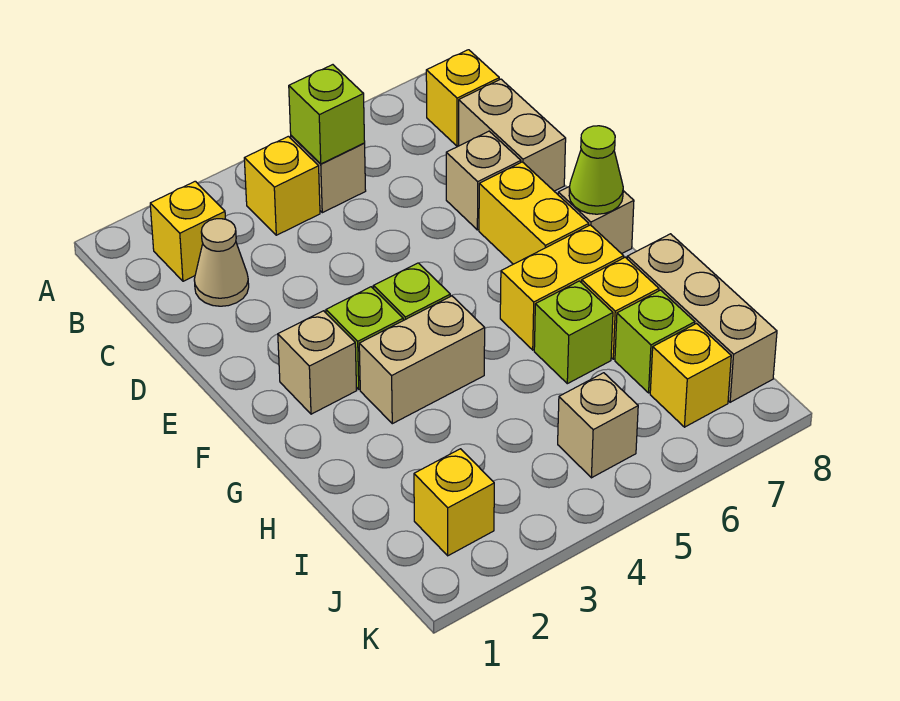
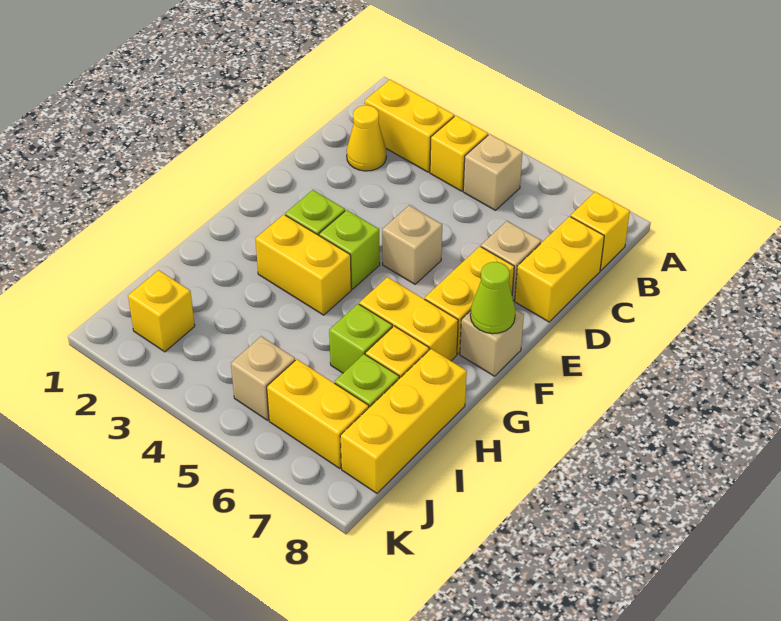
yellow 1x1 brick [150,181,225,281] -> yellow 1x2 brick [365,80,454,172]
lime 1x1 brick [289,65,365,164] -> none
tan 1x1 cone [194,219,249,306] -> yellow 1x1 cone [347,105,386,171]
tan 1x2 brick [459,79,566,191] -> yellow 1x2 brick [515,216,604,322]
tan 1x1 brick [278,311,357,414] -> tan 1x1 brick moved to [382,205,442,284]
tan 1x2 brick [359,296,485,424] -> yellow 1x2 brick [255,215,351,315]
tan 1x3 brick [627,234,777,402] -> yellow 1x3 brick [340,349,467,493]
yellow 1x1 brick [650,324,731,427] -> yellow 1x2 brick [267,359,369,468]

